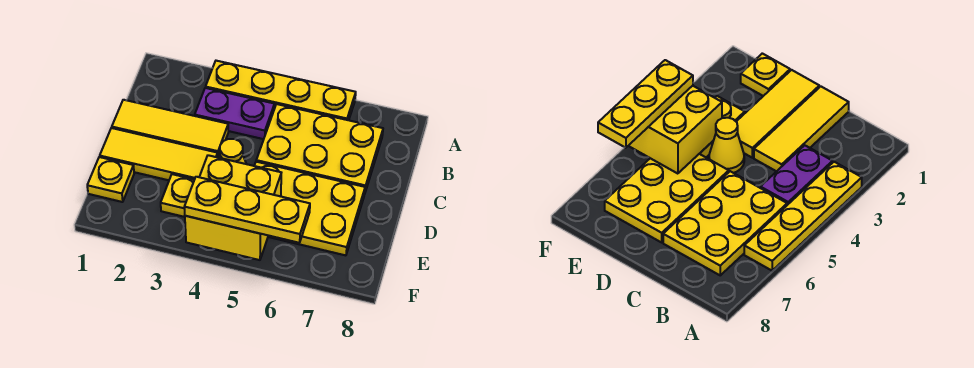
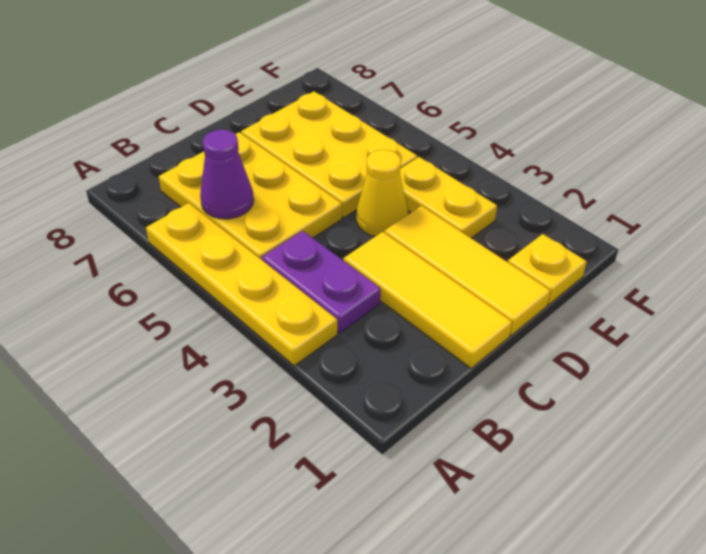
none -> purple 1x1 cone [200,130,254,219]
yellow 2x2 brick [185,155,281,260] -> none
yellow 1x3 plate [184,177,310,243] -> none

